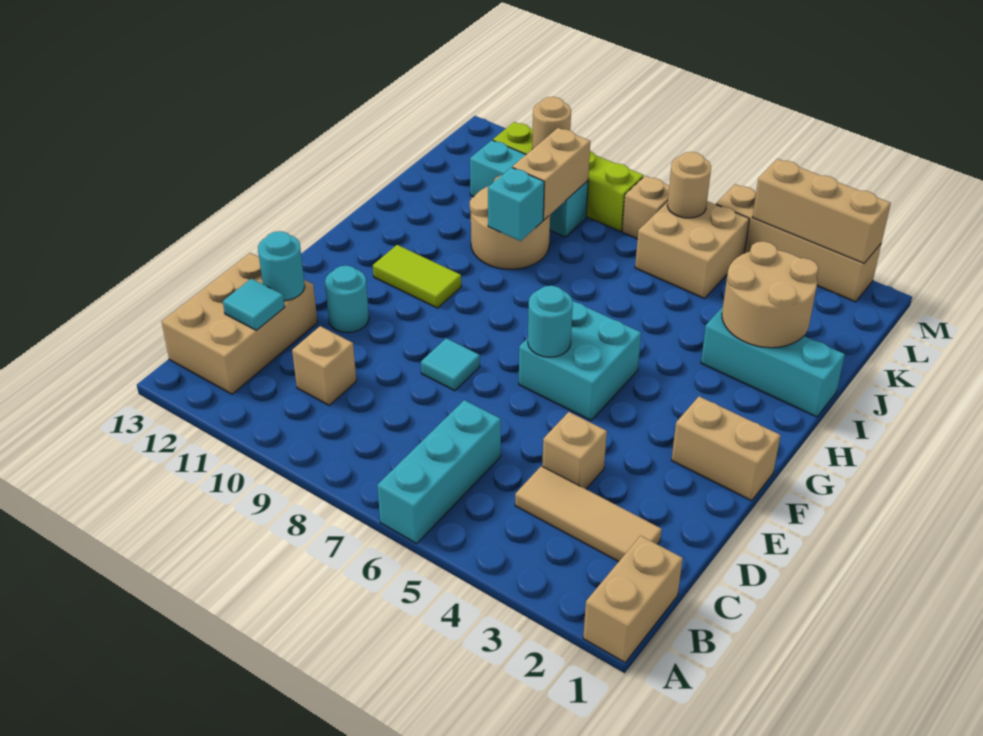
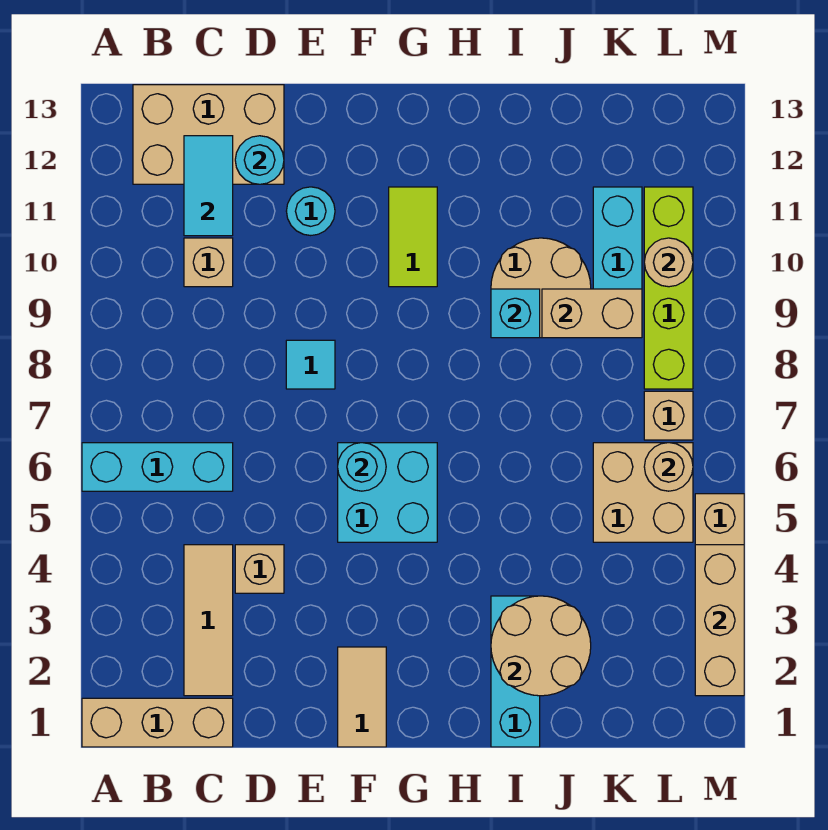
tan 1x2 brick [583,536,683,662] -> tan 1x3 brick [82,698,233,747]
cyan 1x1 tile [223,279,285,330] -> cyan 1x2 tile [184,136,233,236]
tan 1x2 brick [671,396,780,501] -> tan 1x2 tile [338,647,386,747]

